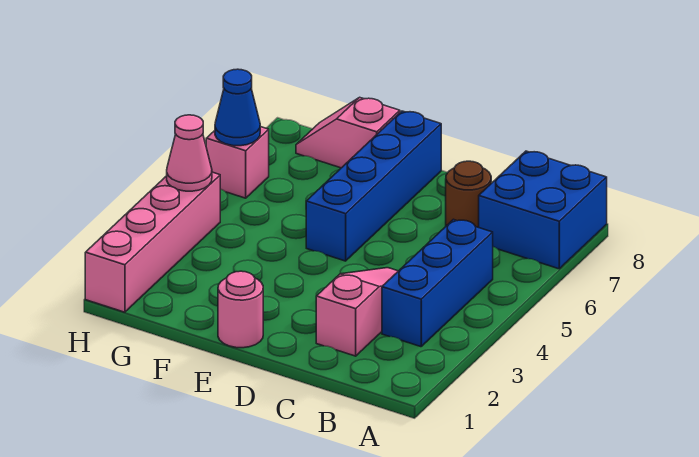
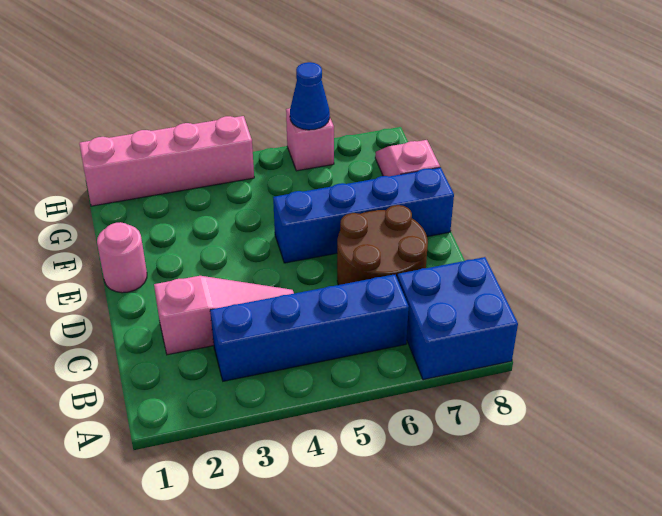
blue 1x3 brick [382,219,493,347] -> blue 1x4 brick [210,274,409,381]
brown 1x1 round brick [446,161,491,227] -> brown 2x2 round brick [337,205,428,285]
pink 1x1 cone [167,115,212,191] -> none

